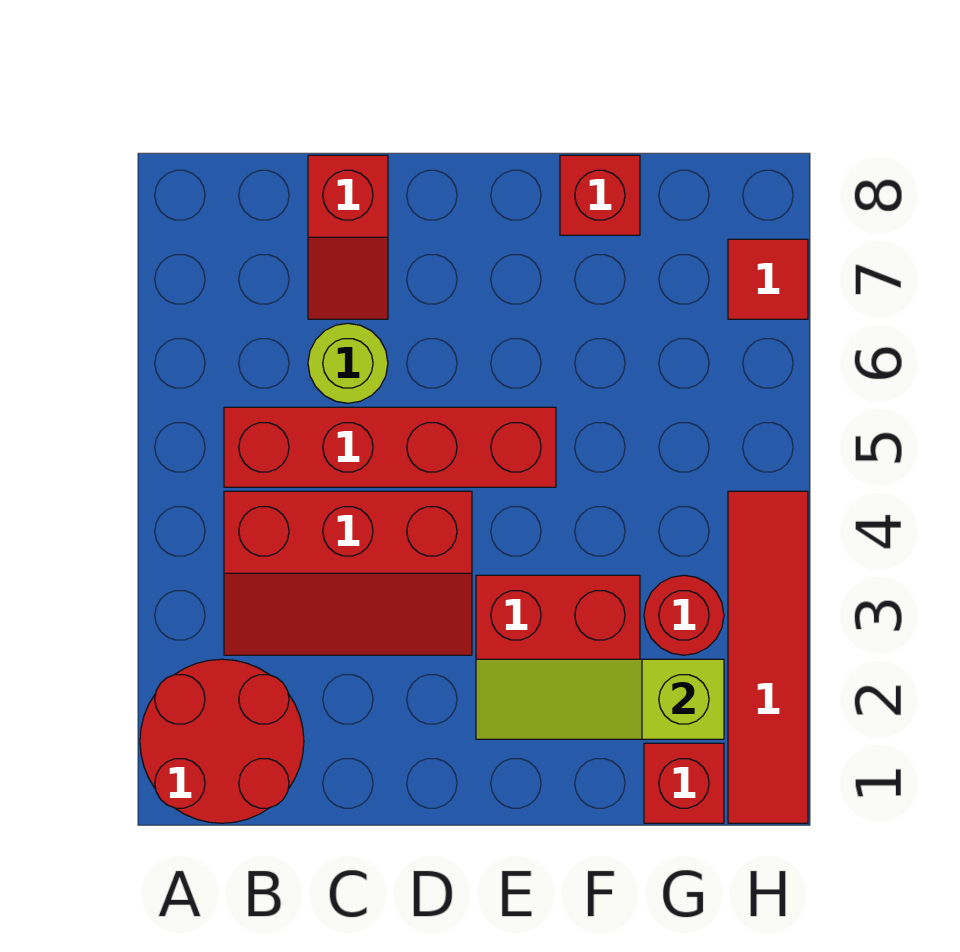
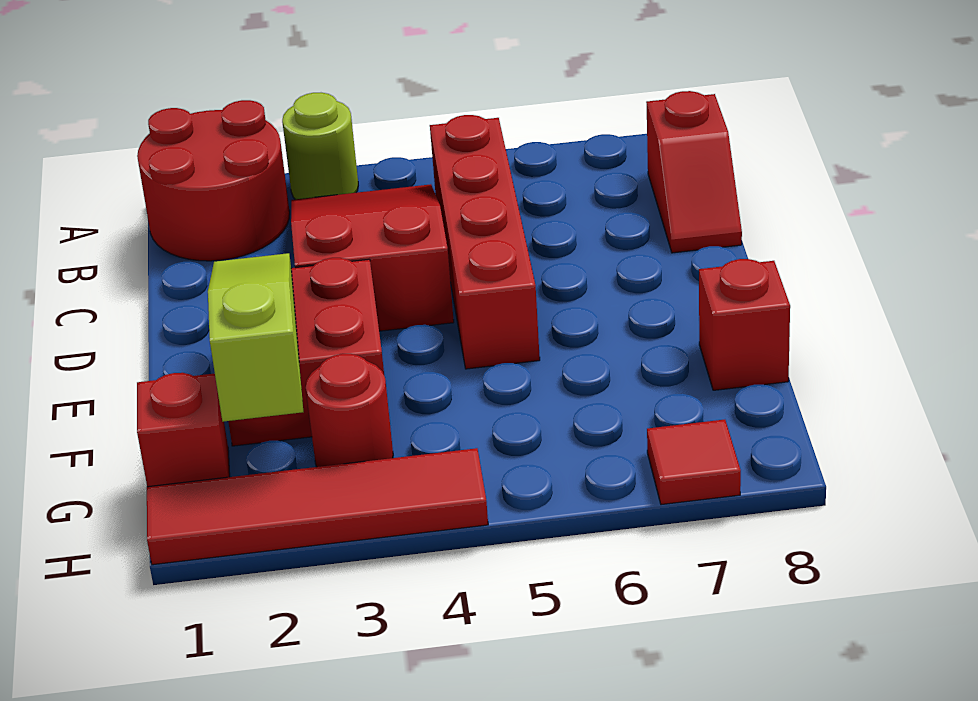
red 2x3 slope [224,491,472,655] -> red 2x3 slope turned to [291,184,454,331]
lime 1x1 round brick [308,323,388,403] -> lime 1x1 round brick moved to [282,93,358,199]
red 1x2 slope [308,155,388,319] -> red 1x2 slope turned to [646,91,742,253]

